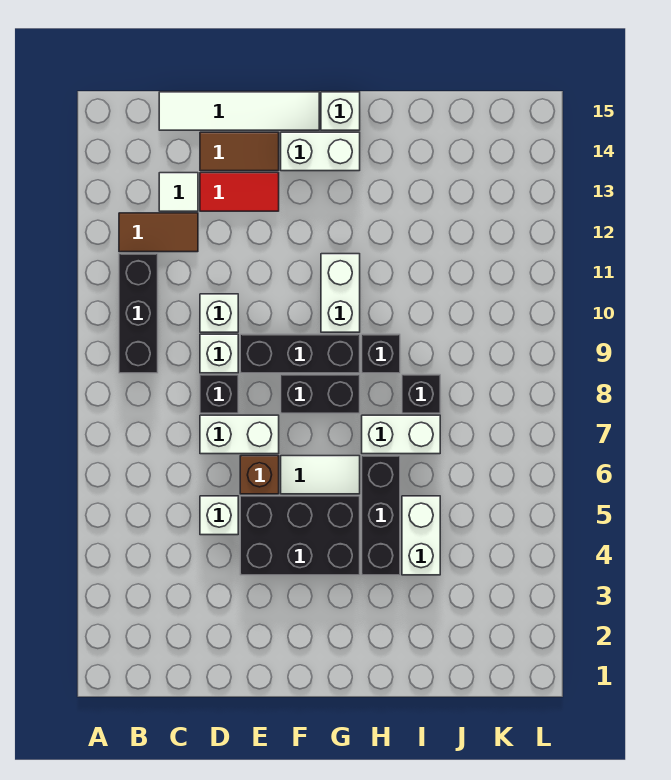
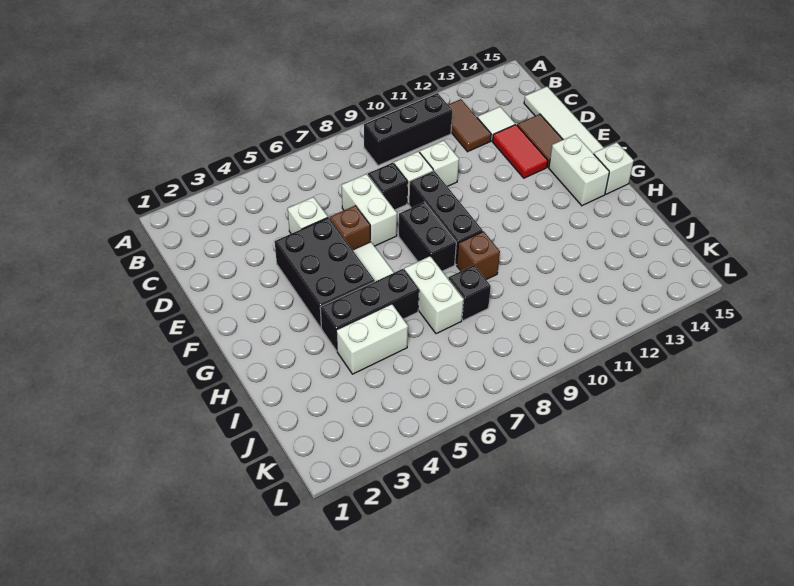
white 1x2 brick [321,254,360,332] -> none
black 1x1 brick [362,334,400,373] -> brown 1x1 brick [457,231,500,280]

